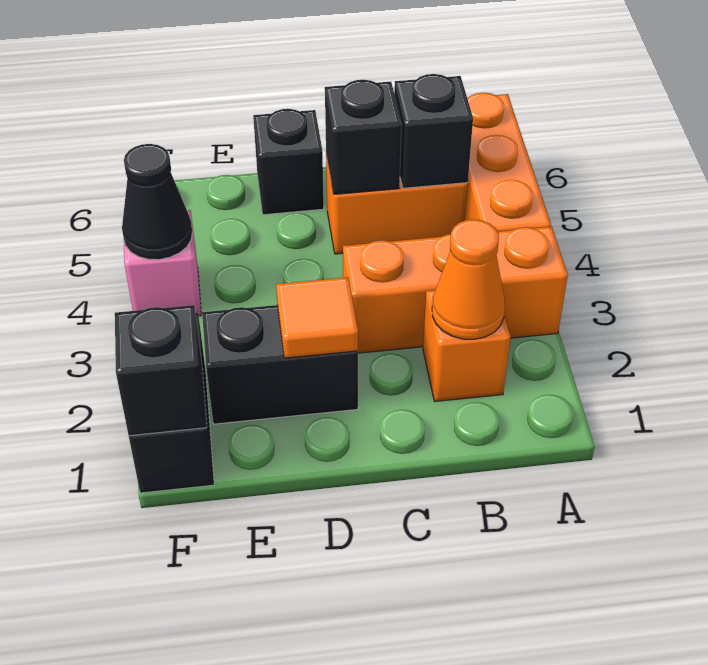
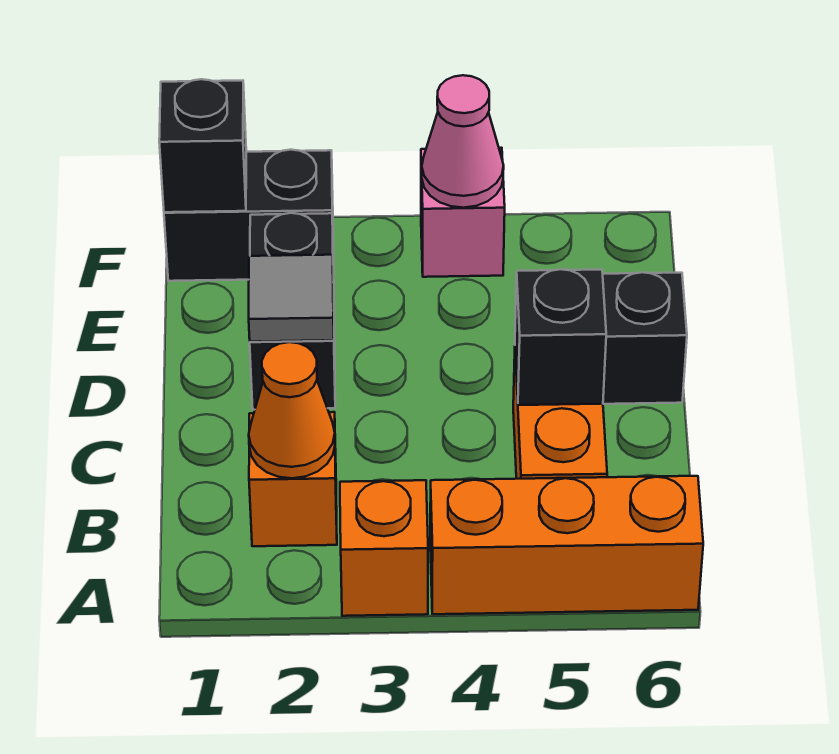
orange 1x3 brick [343,227,568,353] -> orange 1x1 brick [340,480,428,616]
black 1x1 brick [394,74,473,188] -> none
orange 1x1 tile [276,277,358,358] -> grey 1x1 tile [249,255,334,342]
black 1x1 cone [122,144,192,260] -> pink 1x1 cone [422,75,504,208]

